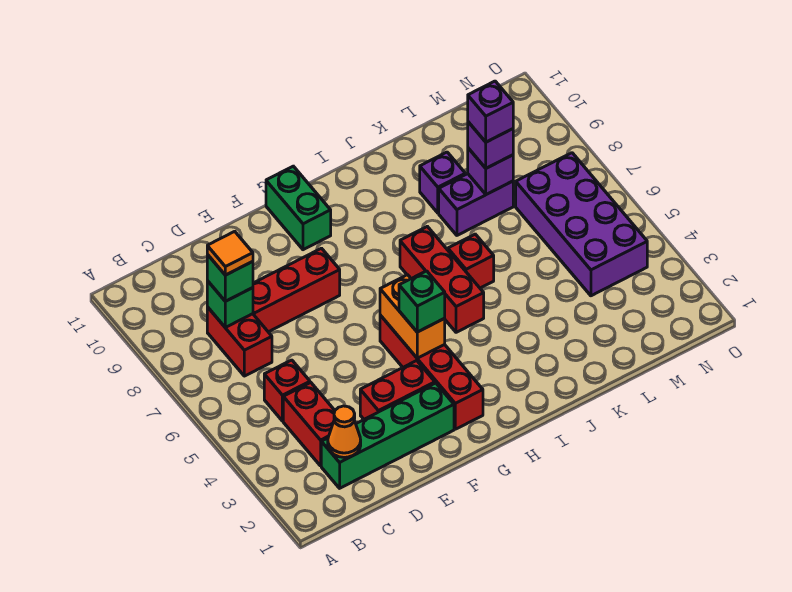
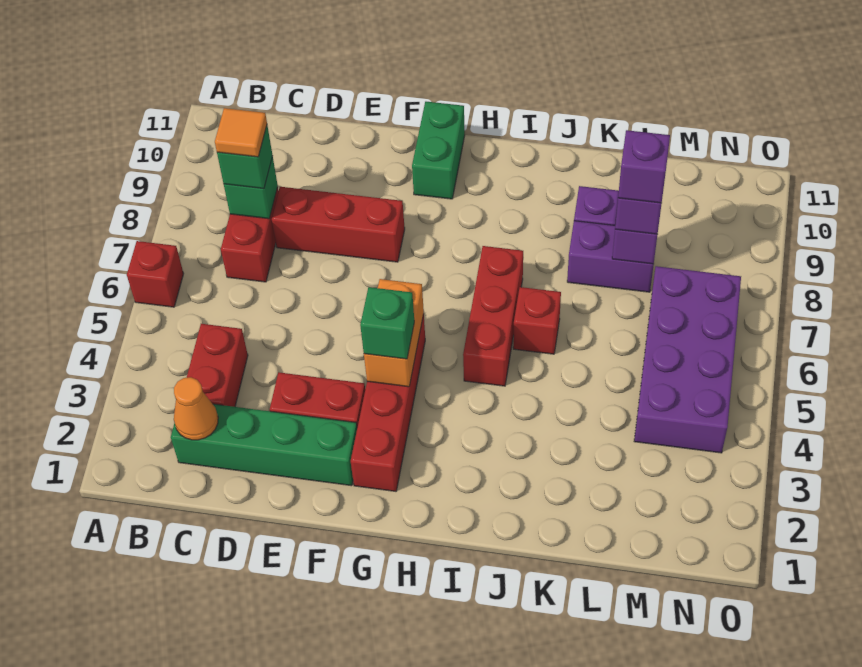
red 1x1 brick [264,360,310,421] -> red 1x1 brick moved to [127,241,184,307]

